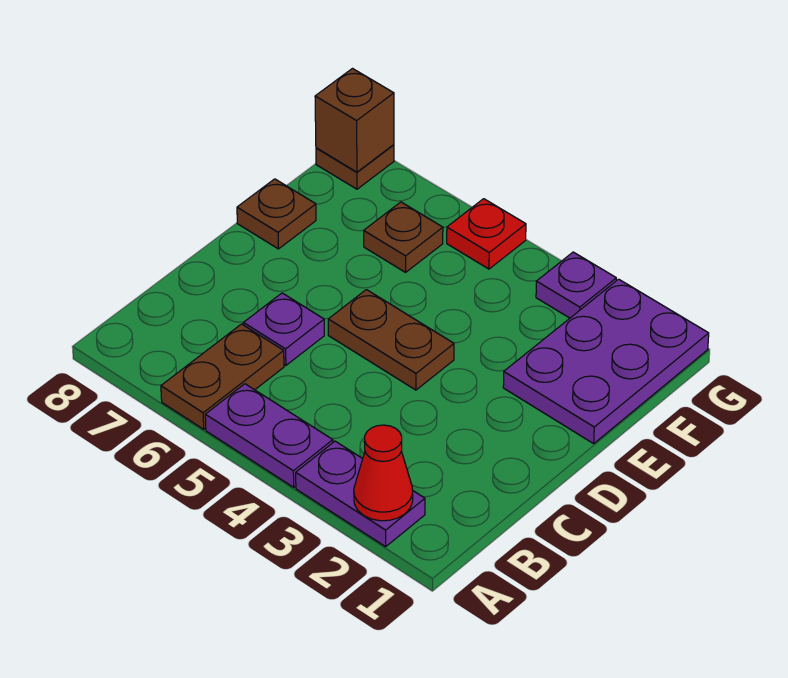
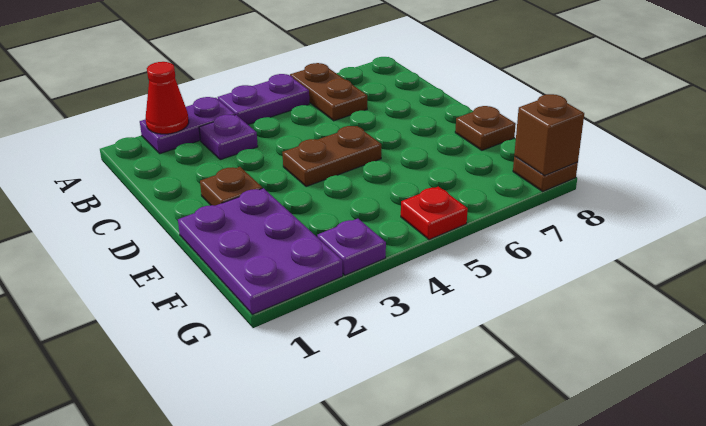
purple 1x1 plate [243,293,324,365] -> purple 1x1 plate moved to [199,115,258,160]
brown 1x1 plate [364,202,443,272] -> brown 1x1 plate moved to [200,167,262,206]

